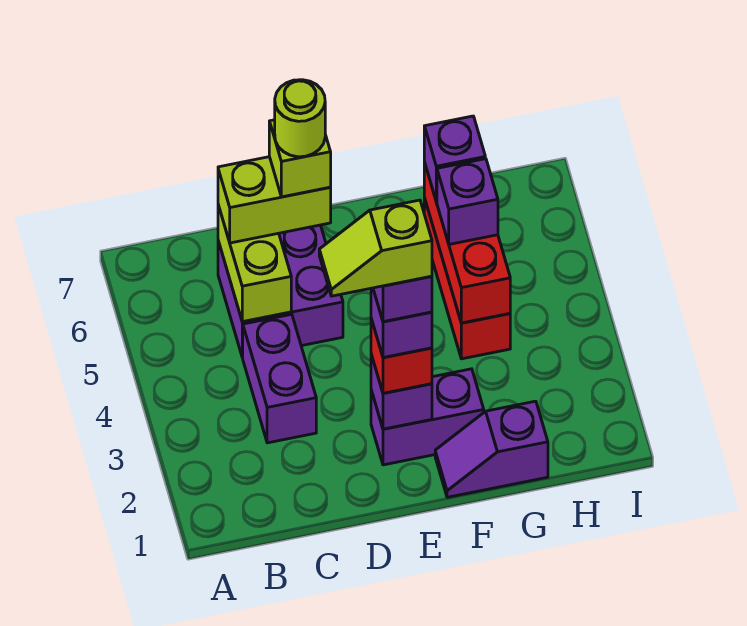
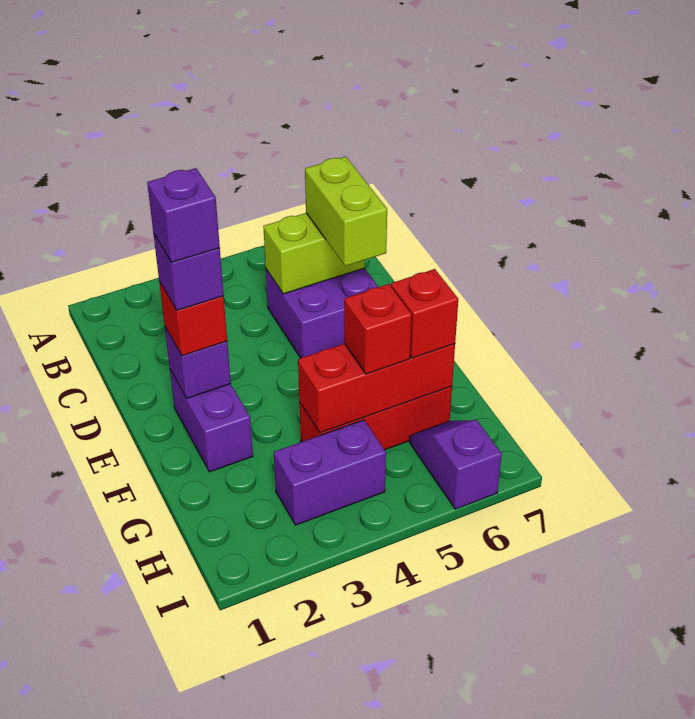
purple 1x2 brick [243,314,316,443] -> purple 1x2 brick moved to [274,420,386,525]
lime 1x2 slope [319,200,432,296] -> none
lime 1x1 brick [269,120,331,197] -> none
lime 1x1 round brick [275,80,325,157] -> none
purple 1x2 slope [435,401,548,497] -> purple 1x2 slope moved to [410,420,502,509]
purple 1x1 brick [437,159,498,244] -> red 1x1 brick [344,284,412,374]
purple 1x1 brick [424,116,485,202] -> red 1x1 brick [391,269,458,358]

